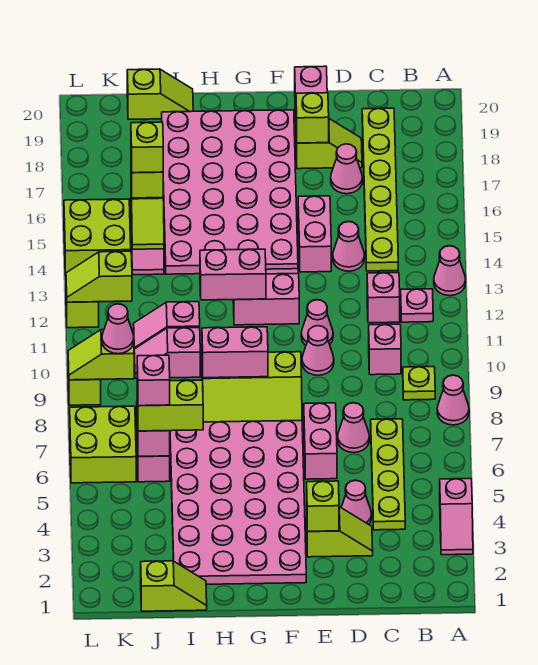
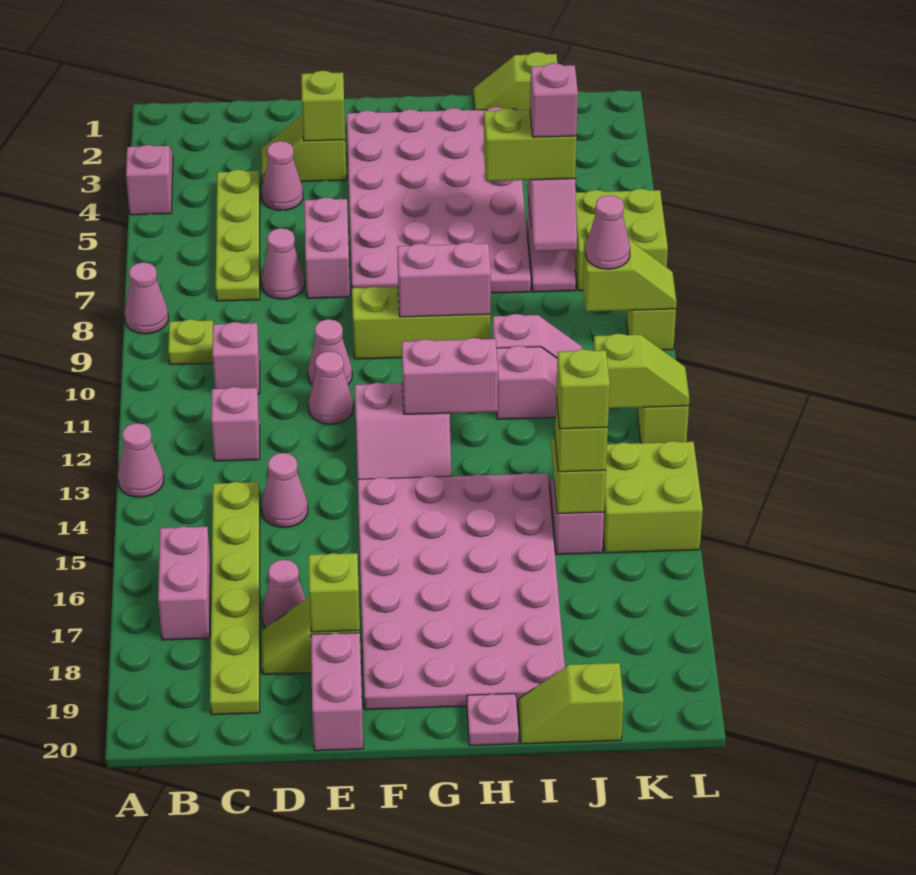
pink 1x1 plate [401,289,433,322] -> pink 1x1 plate moved to [467,694,519,746]
pink 1x2 brick [298,196,331,272] -> pink 1x2 brick moved to [158,526,211,640]

